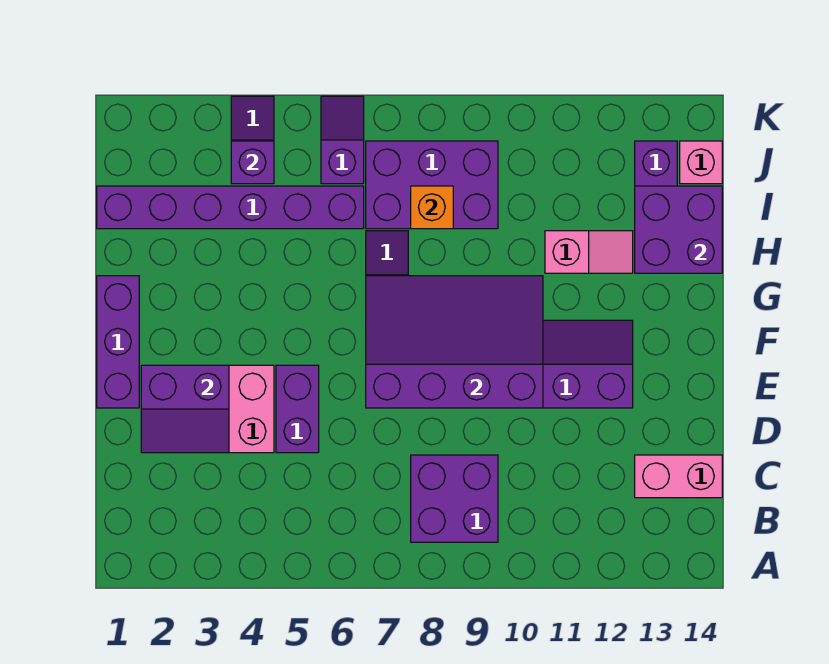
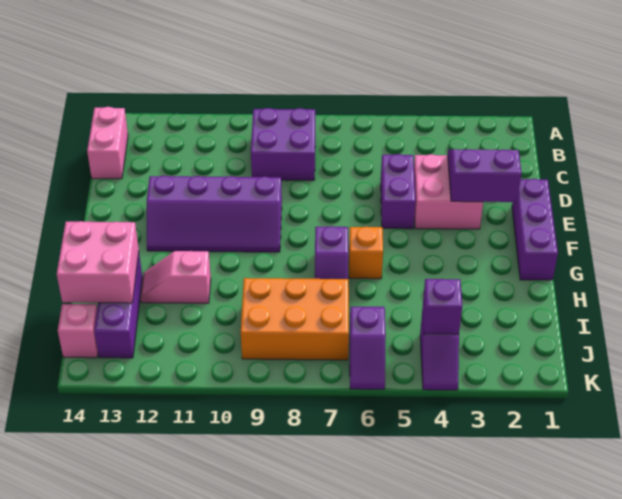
pink 1x2 brick [635,455,722,498] -> pink 1x2 brick turned to [87,107,128,179]
purple 3x4 slope [366,276,543,408] -> none
purple 2x2 brick [635,186,722,273] -> pink 2x2 brick [57,221,139,303]
purple 1x6 brick [97,186,364,229] -> none
purple 2x3 brick [366,141,498,229] -> orange 2x3 brick [241,278,349,360]
orange 1x1 brick [411,186,453,229] -> orange 1x1 brick moved to [349,227,383,279]

